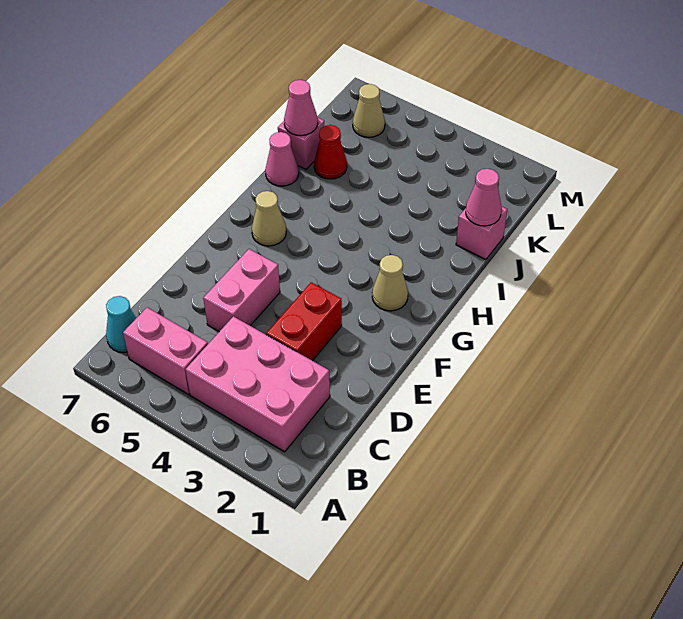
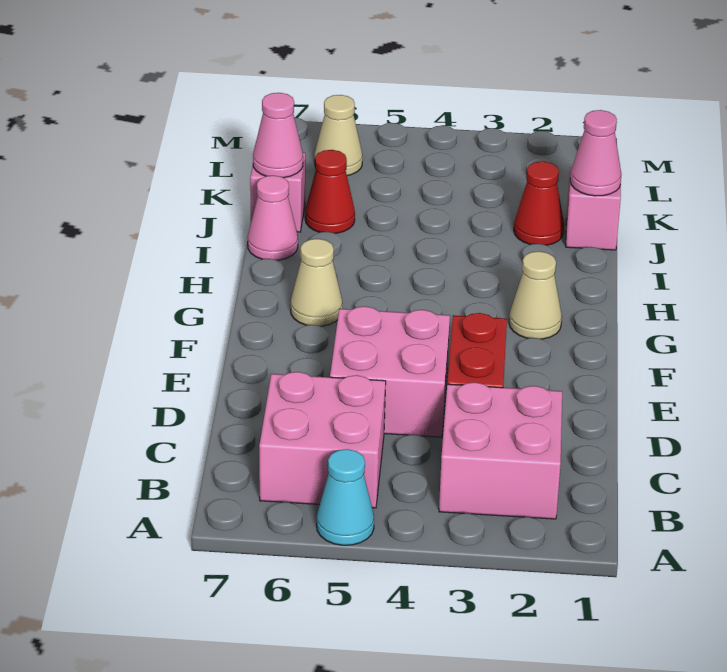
pink 2x3 brick [185,316,330,452] -> pink 2x2 brick [439,382,562,519]
pink 1x2 brick [123,308,208,394] -> pink 2x2 brick [259,372,386,508]
cyan 1x1 cone [106,296,136,353] -> cyan 1x1 cone moved to [317,449,374,545]
pink 1x2 brick [203,249,280,332] -> pink 2x2 brick [330,306,450,437]
none -> red 1x1 cone [514,162,564,245]

